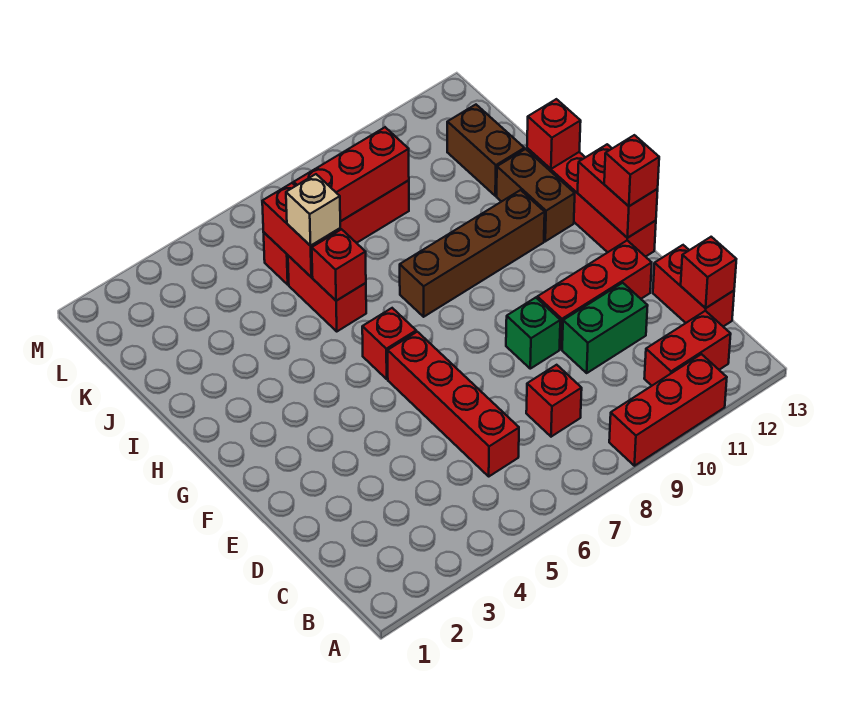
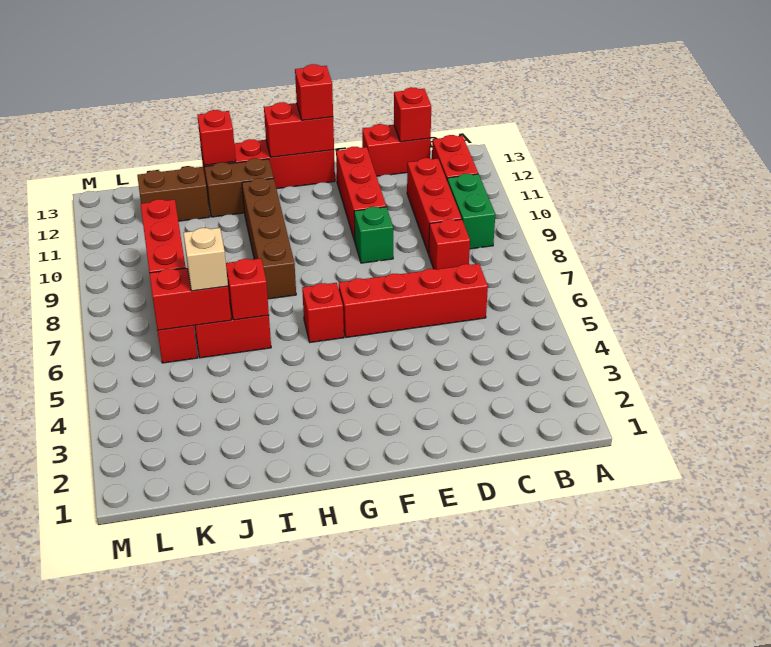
red 1x3 brick [609,354,727,466] -> red 1x3 brick moved to [407,158,462,254]
green 1x2 brick [562,283,648,373] -> green 1x2 brick moved to [447,174,495,249]

